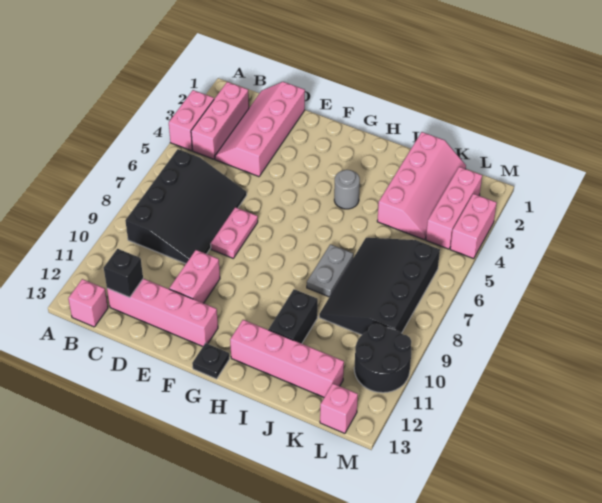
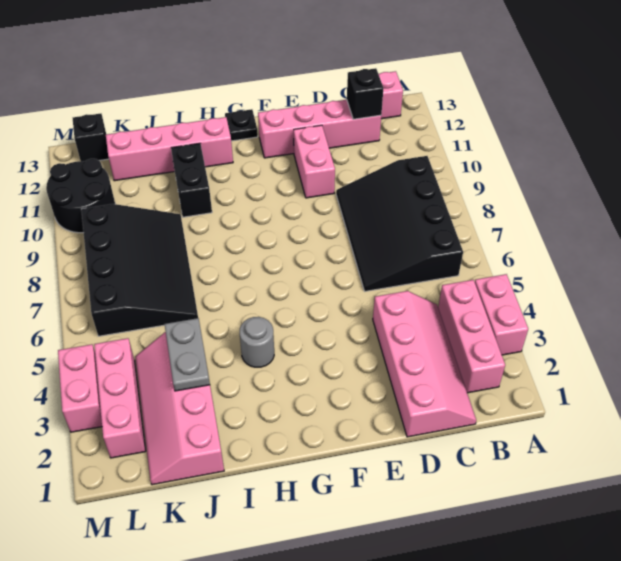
pink 1x2 plate [211,207,258,258] -> none
grey 1x2 plate [307,244,353,297] -> grey 1x2 plate moved to [165,318,210,391]
pink 1x1 brick [320,384,358,433] -> black 1x1 brick [73,113,109,161]

